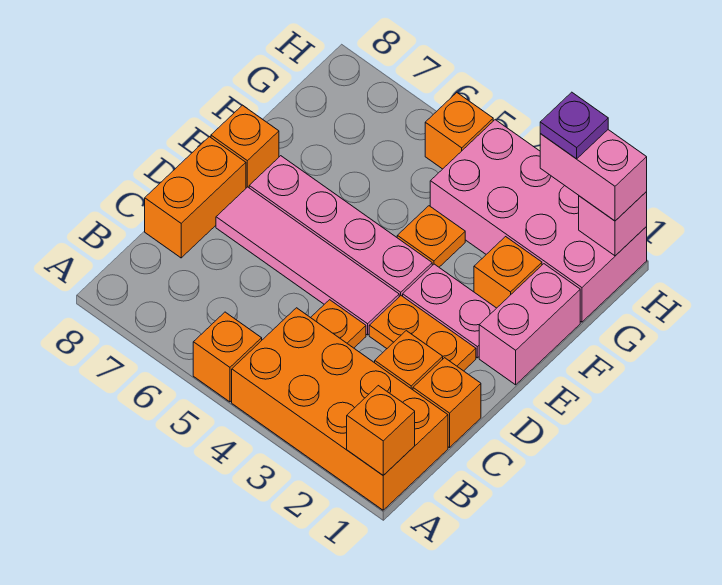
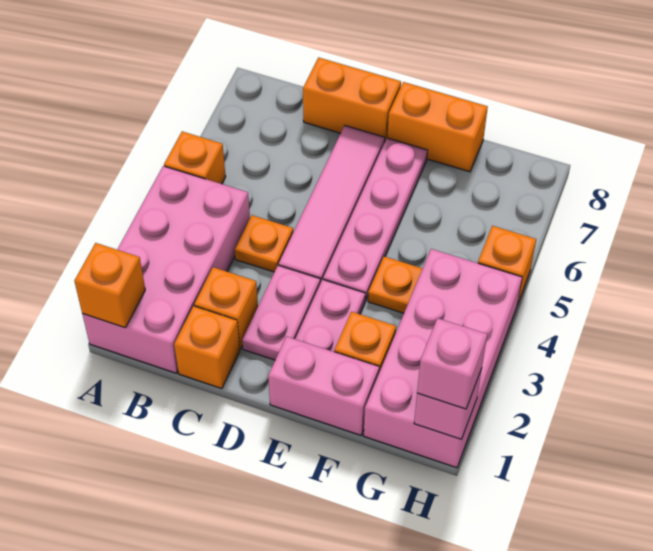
orange 2x4 brick [232,308,448,510] -> pink 2x4 brick [82,166,250,373]
orange 1x2 plate [369,296,476,371] -> pink 1x2 plate [242,265,320,360]
orange 1x1 brick [211,105,279,188] -> orange 1x2 brick [387,82,488,172]
pink 1x2 brick [540,130,647,221] -> pink 1x1 brick [417,318,487,409]
purple 1x1 plate [540,92,608,159] -> none

